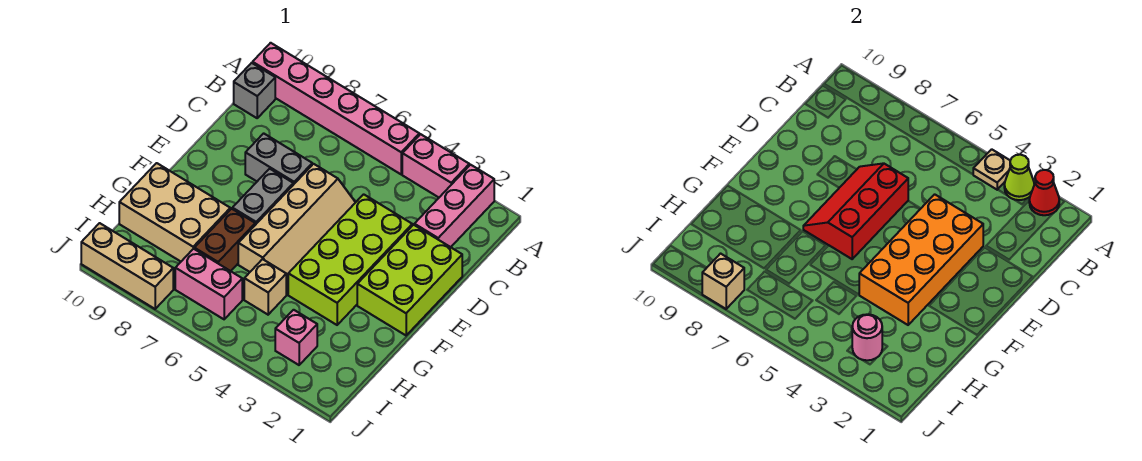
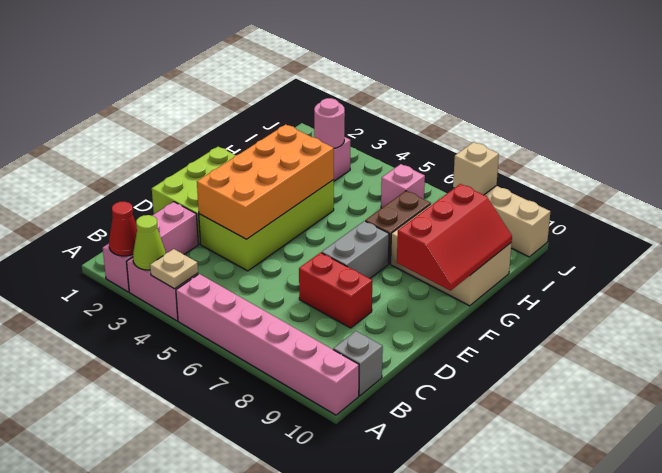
tan 2x4 slope [238,164,356,295] -> none
red 2x3 slope [803,163,908,259] -> red 2x3 slope moved to [397,184,512,291]
grey 1x2 brick [245,133,312,185] -> red 1x2 brick [299,253,372,328]
tan 1x1 brick [244,259,286,315] -> none
pink 1x2 brick [175,249,242,319] -> pink 1x1 brick [381,164,425,208]

